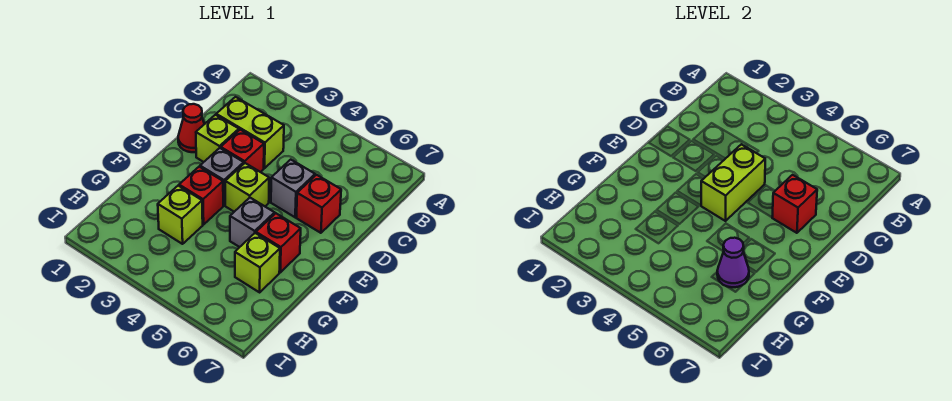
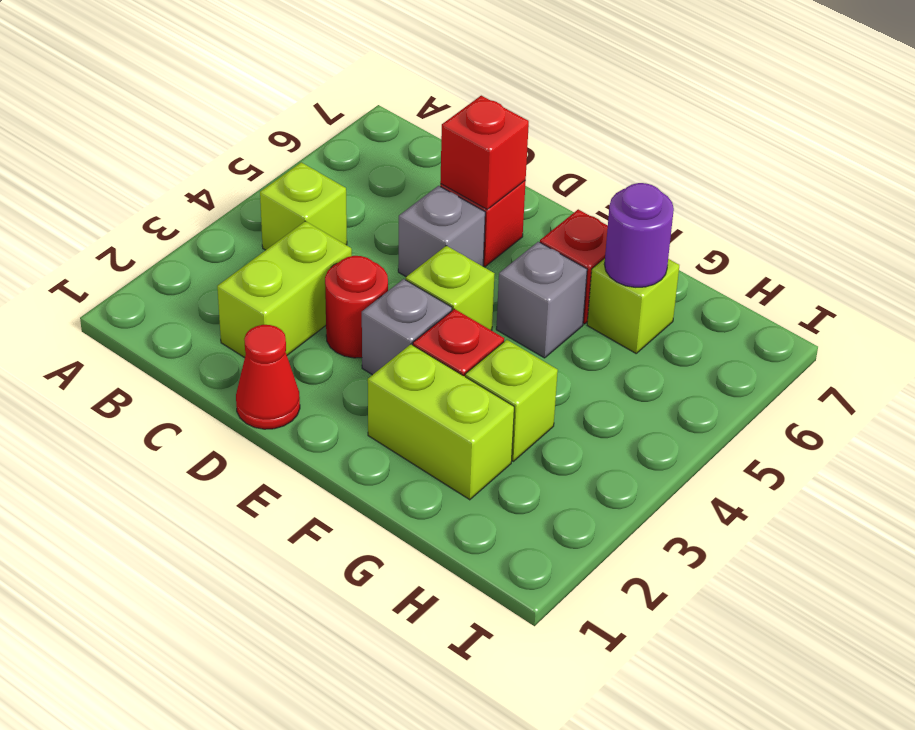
lime 1x1 brick [196,115,239,162] -> lime 1x1 brick moved to [260,162,347,250]
red 1x1 brick [221,130,264,172] -> red 1x1 round brick [325,256,388,358]
lime 1x2 brick [701,144,765,221] -> lime 1x2 brick moved to [368,344,514,500]
purple 1x1 cone [717,238,749,287] -> purple 1x1 round brick [604,183,674,287]

